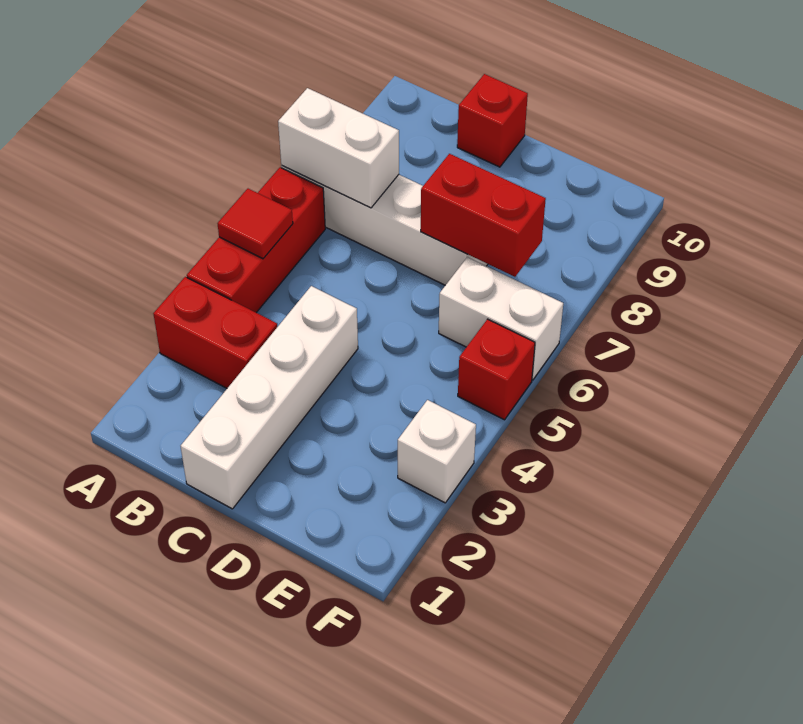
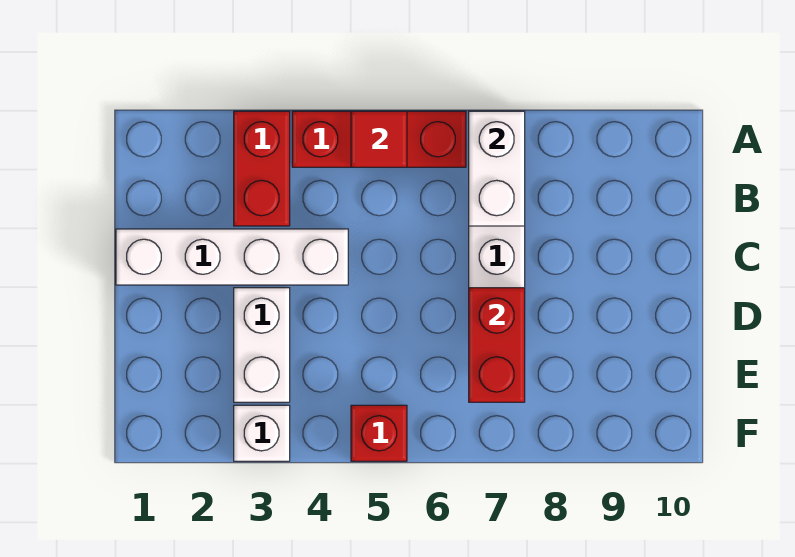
red 1x1 brick [457,74,528,167] -> none
white 1x2 brick [439,257,563,380] -> white 1x2 brick moved to [234,288,290,402]

